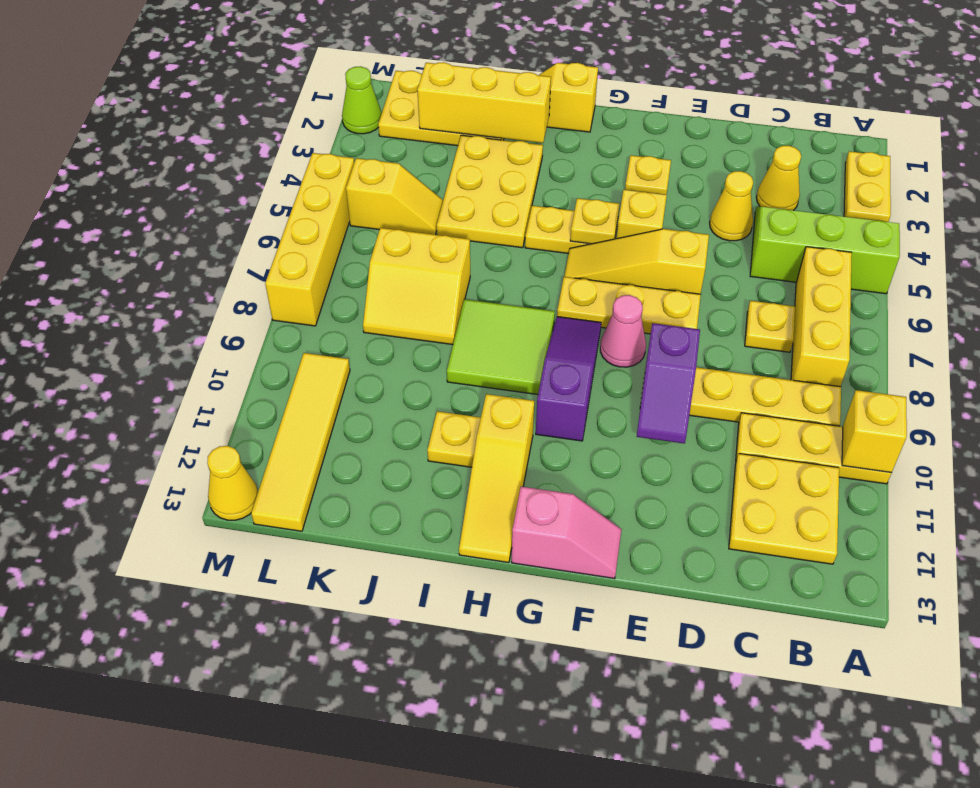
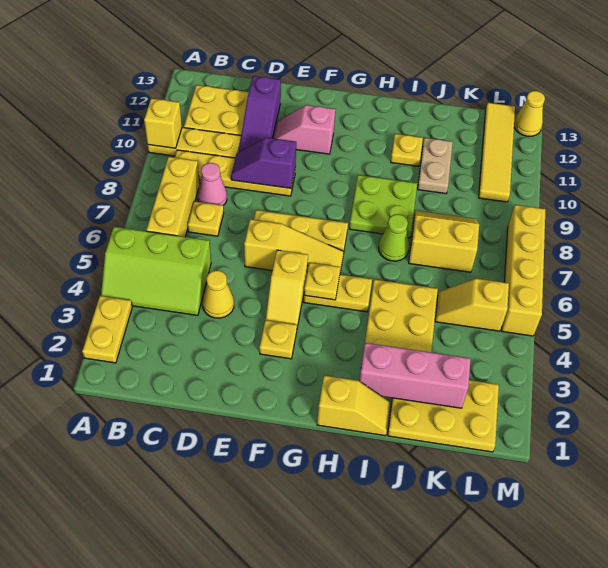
yellow 1x1 cone [756,146,801,211] -> none
purple 1x2 slope [637,323,700,444] -> purple 1x2 slope turned to [231,138,296,188]
pink 1x1 cone [600,295,646,367] -> pink 1x1 cone moved to [197,163,227,205]
pink 1x2 slope [512,487,622,579] -> pink 1x2 slope moved to [273,105,335,154]
purple 1x3 slope [536,317,601,441] -> purple 1x3 slope moved to [239,76,281,152]
lime 2x2 tile [447,299,555,395] -> lime 2x2 plate [349,175,417,238]
yellow 1x3 slope [459,394,534,563] -> none
yellow 1x3 brick [417,62,551,143] -> pink 1x3 brick [359,343,471,408]
none -> tan 1x2 plate [418,138,453,194]
lime 1x1 cone [342,66,382,134] -> lime 1x1 cone moved to [379,214,409,261]

